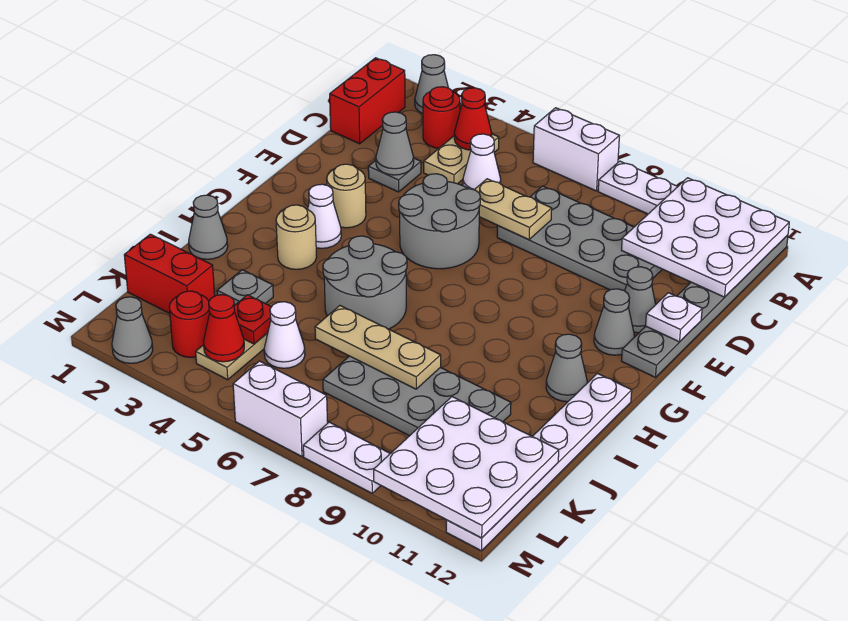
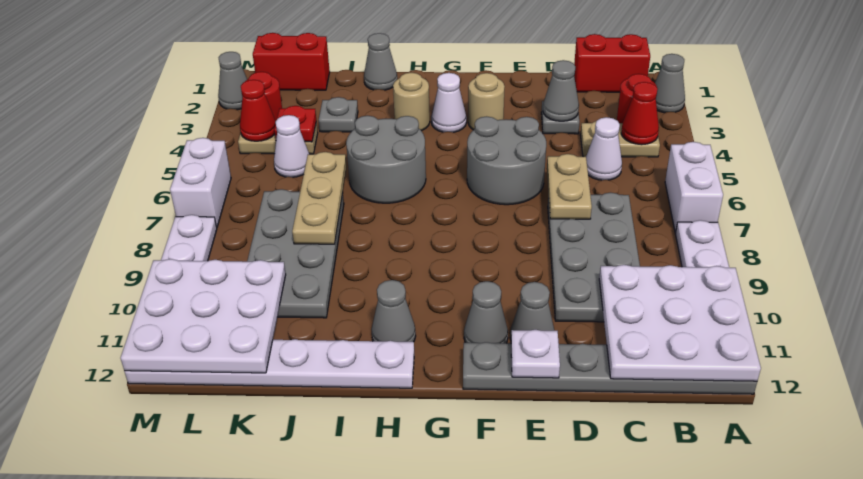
red 1x2 brick [124,234,215,313] -> red 1x2 brick turned to [253,33,330,90]

